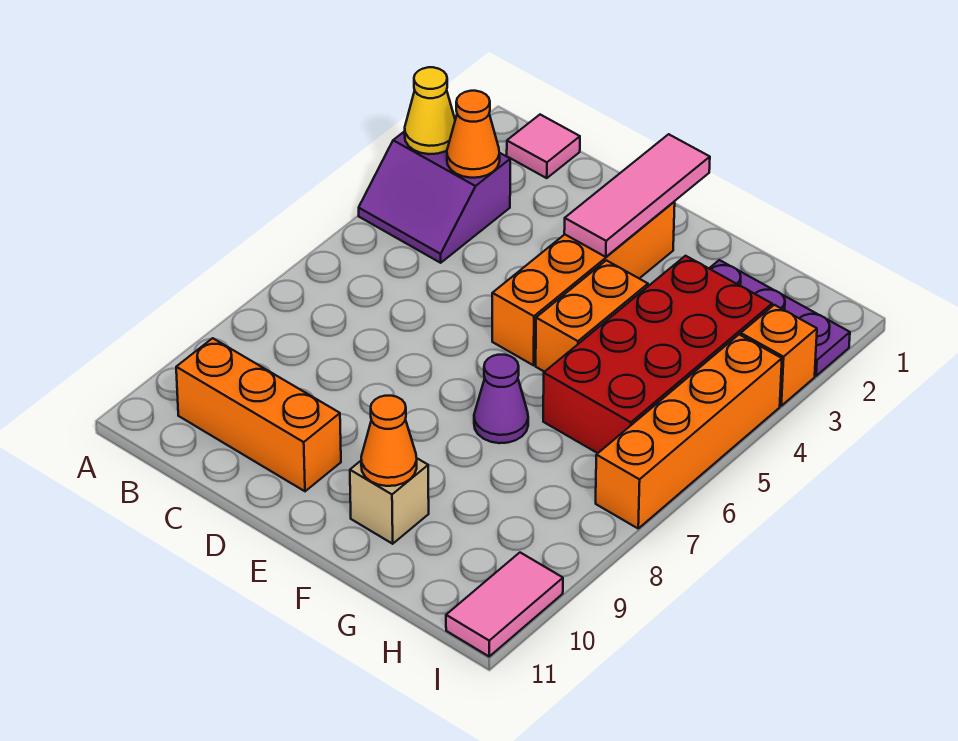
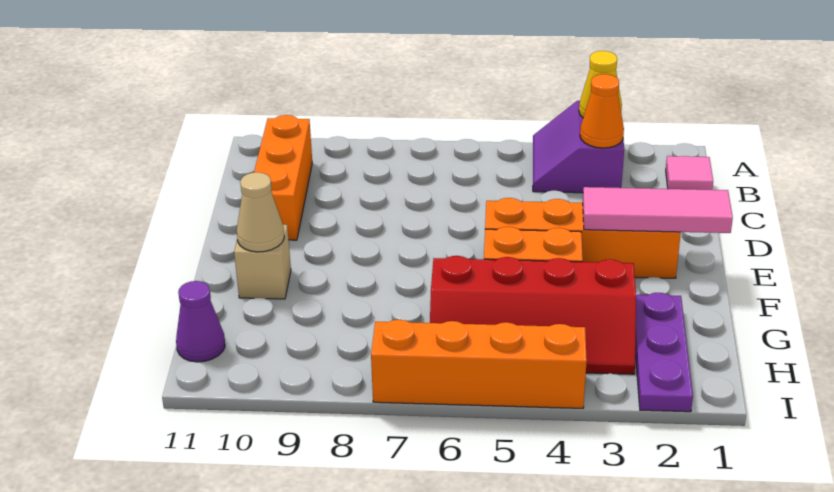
purple 1x1 cone [474,355,528,443] -> purple 1x1 cone moved to [176,281,225,362]
orange 1x1 cone [361,396,417,486] -> tan 1x1 cone [237,172,284,252]
red 2x4 brick [543,256,772,453] -> red 2x4 slope [430,256,636,374]
orange 1x1 brick [741,305,817,406] -> none
pink 1x2 tile [446,553,563,656] -> none

